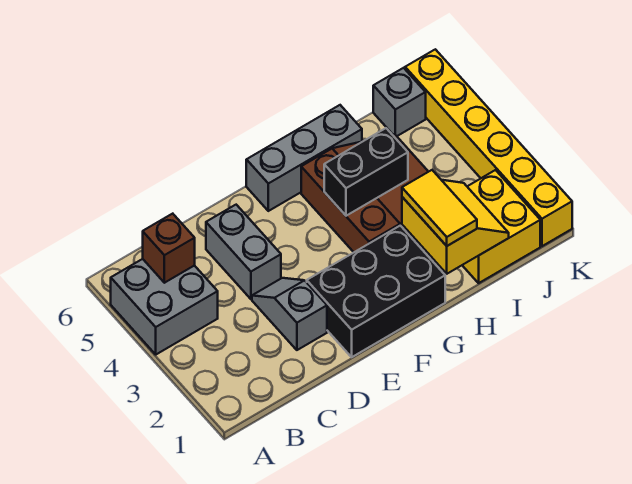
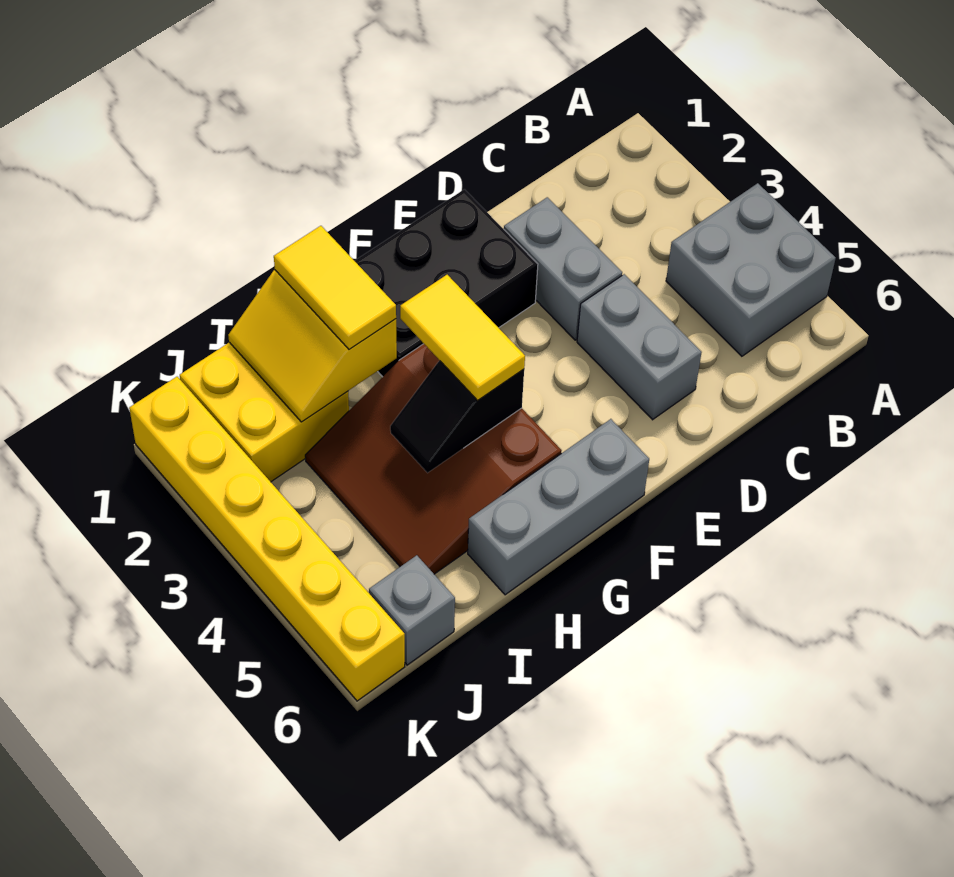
brown 1x1 brick [143,214,195,283] -> none
grey 1x2 slope [252,278,327,350] -> grey 1x2 brick [504,197,622,340]
none -> yellow 1x2 tile [400,275,525,400]
black 1x2 brick [324,128,408,216] -> black 1x2 slope [390,361,524,473]

